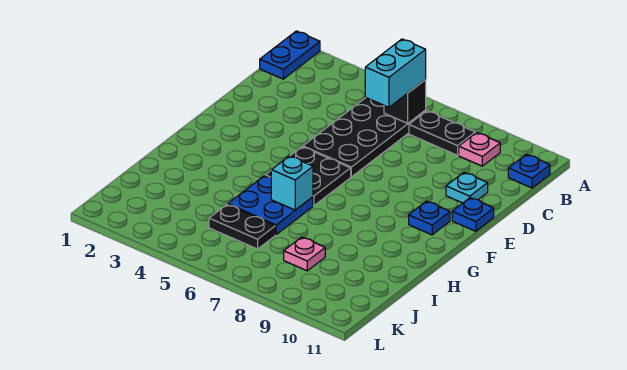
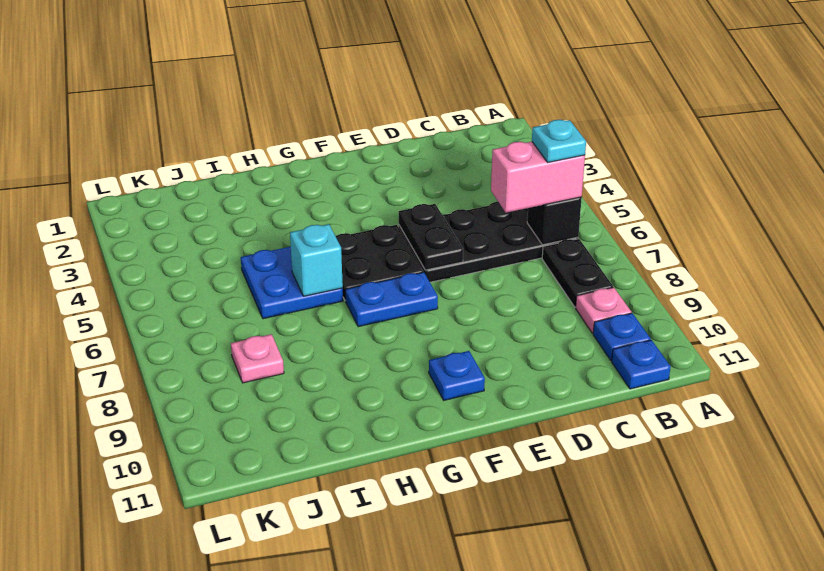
blue 1x2 plate [260,31,320,79] -> blue 1x2 plate moved to [345,272,438,327]
cyan 1x2 brick [365,39,426,107] -> pink 1x2 brick [491,142,585,213]
cyan 1x1 plate [446,172,488,203] -> cyan 1x1 plate moved to [532,120,586,162]
blue 1x1 plate [452,198,494,231] -> blue 1x1 plate moved to [593,313,651,361]
black 1x2 plate [209,205,276,249] -> black 1x2 plate moved to [398,204,463,270]

